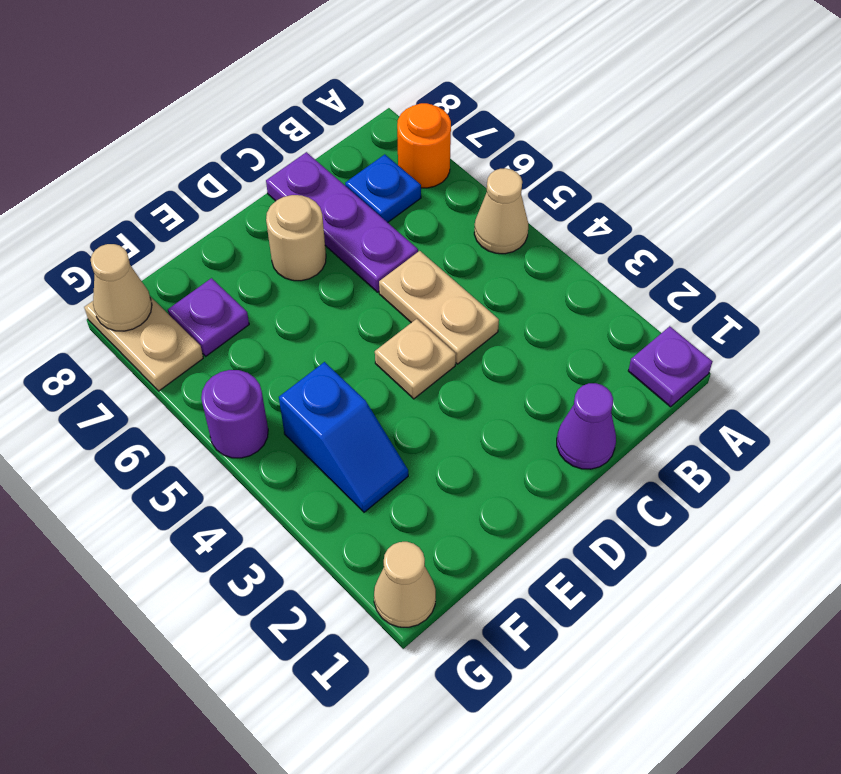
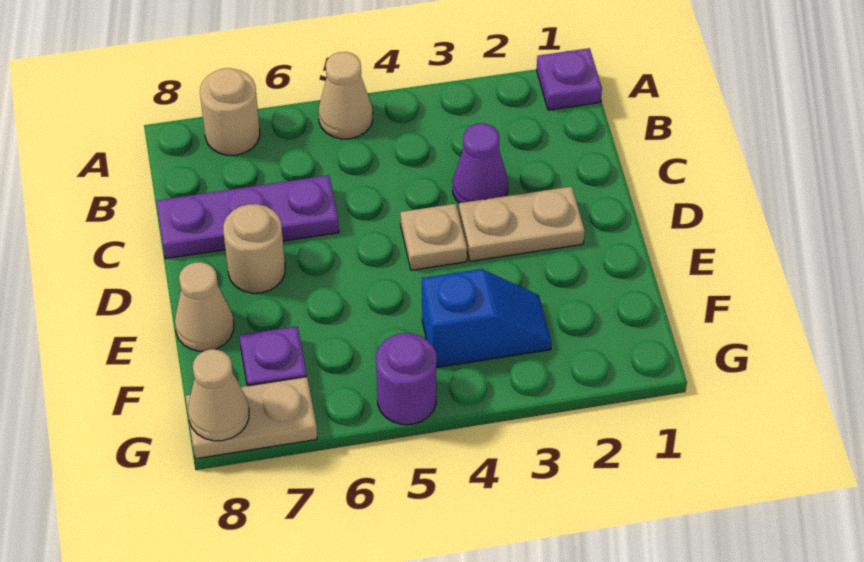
orange 1x1 round brick [397,103,451,188] -> tan 1x1 round brick [200,68,260,155]
blue 1x1 plate [345,154,421,222] -> none
purple 1x1 cone [557,383,616,469] -> purple 1x1 cone moved to [453,123,508,203]
tan 1x2 plate [379,251,499,364] -> tan 1x2 plate moved to [459,187,585,261]
tan 1x1 cone [374,542,436,627] -> tan 1x1 cone moved to [175,262,234,351]

